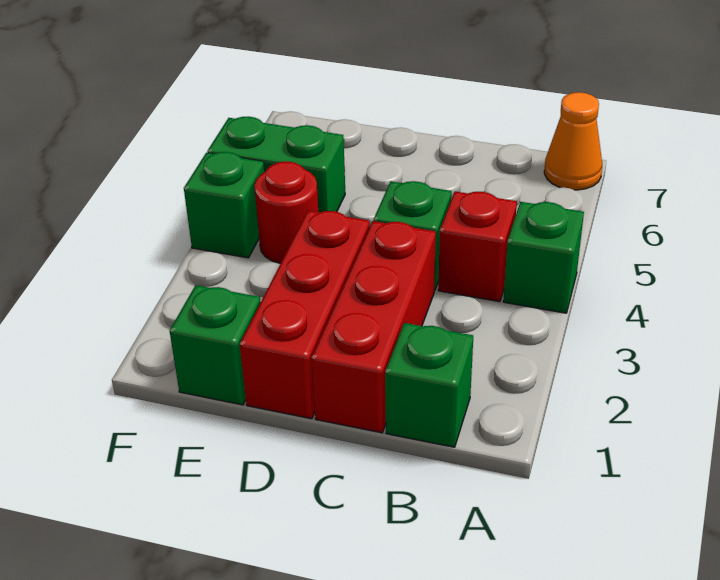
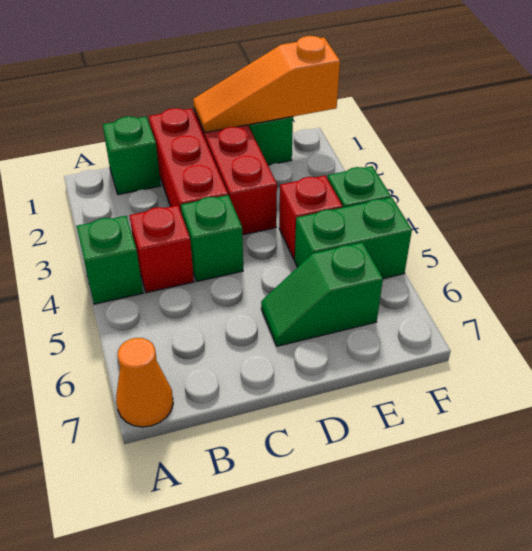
none -> orange 1x3 slope [193,36,340,133]
none -> green 1x2 slope [261,242,383,346]
red 1x1 round brick [254,161,318,263] -> red 1x1 brick [279,176,343,260]

